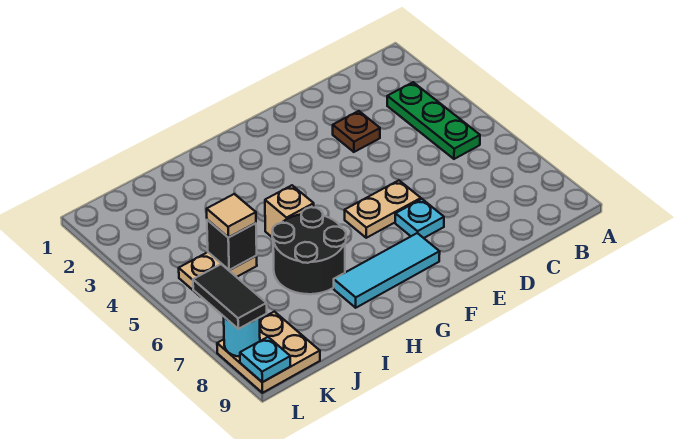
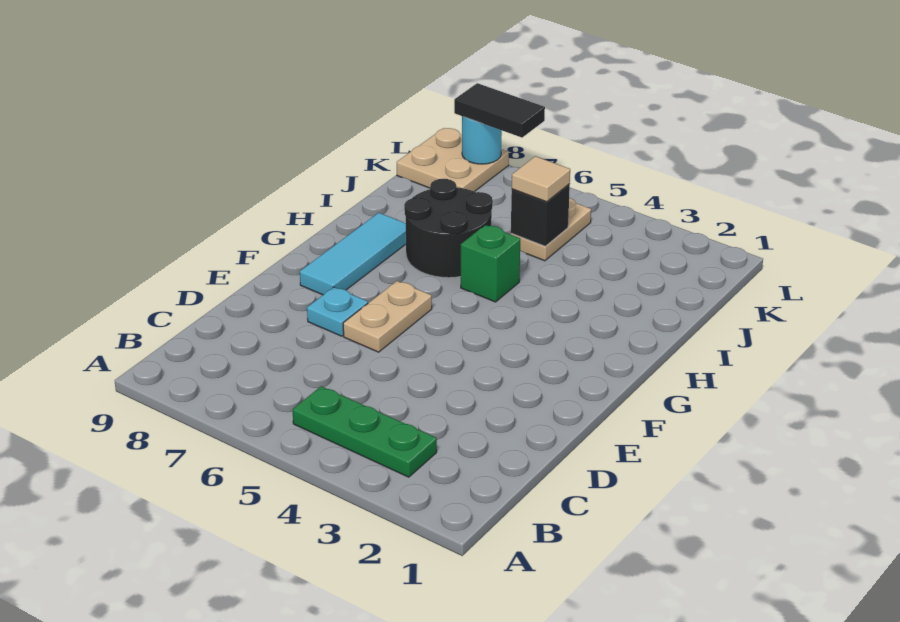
brown 1x1 plate [333,111,380,152] -> none
tan 1x1 brick [265,185,314,237] -> green 1x1 brick [461,225,520,302]
cyan 1x1 plate [240,337,290,382] -> none

